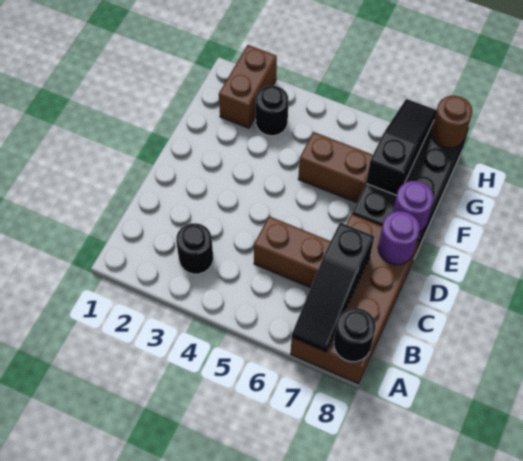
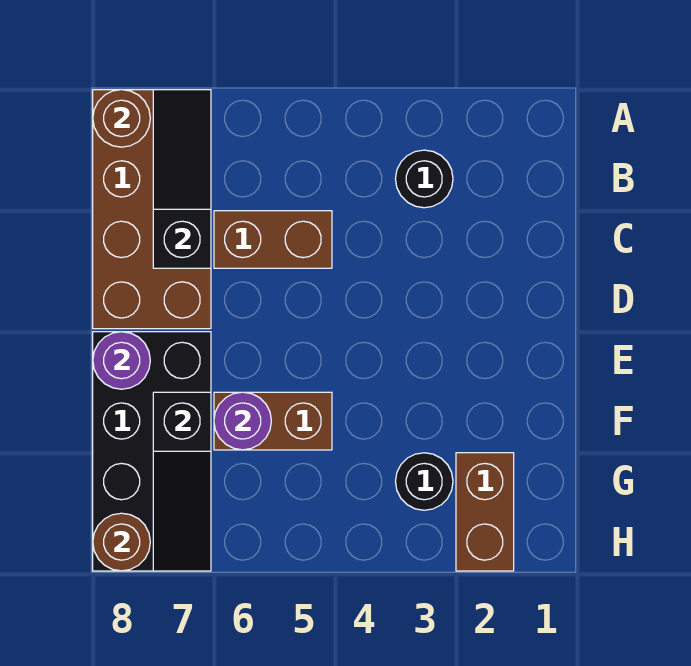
black 1x1 round brick [334,308,376,362] -> brown 1x1 round brick [93,90,150,147]
purple 1x1 round brick [378,211,420,264] -> purple 1x1 round brick moved to [214,392,271,450]

